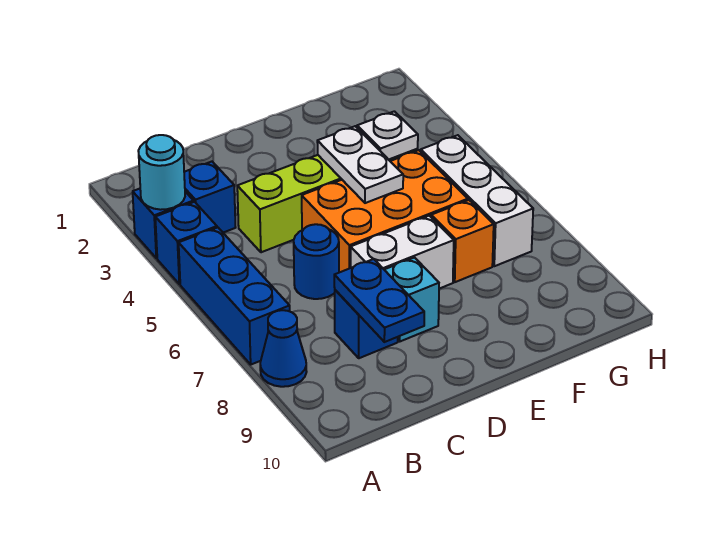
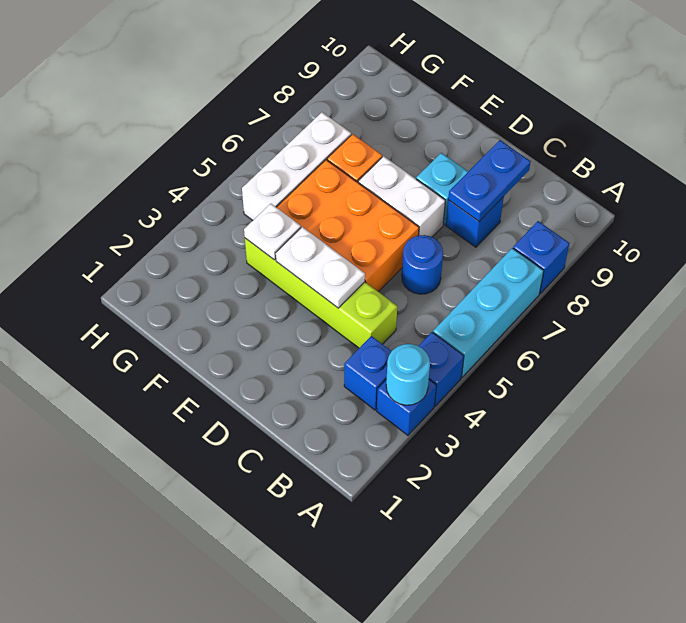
blue 1x3 brick [179,227,290,364] -> cyan 1x3 brick [433,248,544,377]
blue 1x1 cone [260,310,307,387] -> blue 1x1 brick [513,221,569,293]
white 1x2 plate [317,126,403,203] -> white 1x2 plate turned to [276,227,365,308]

